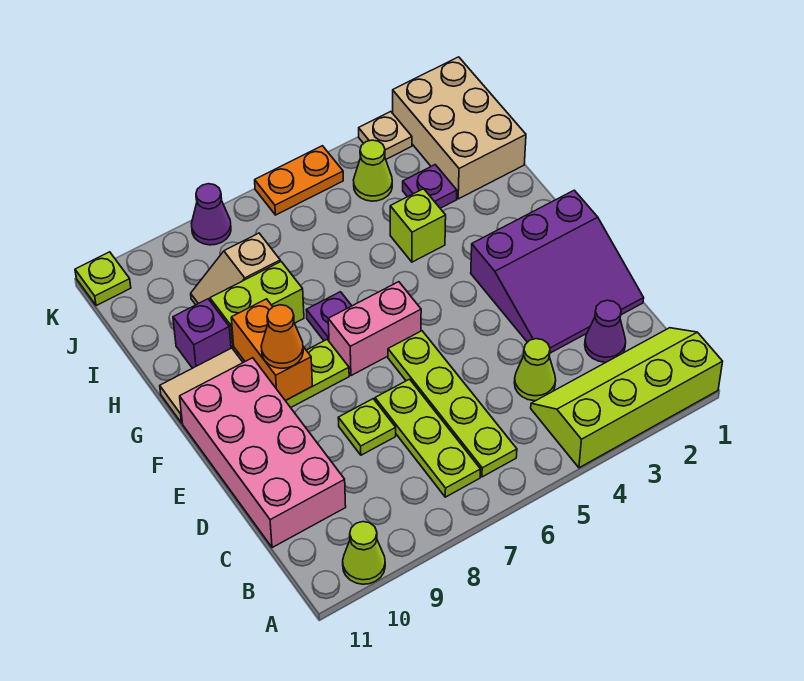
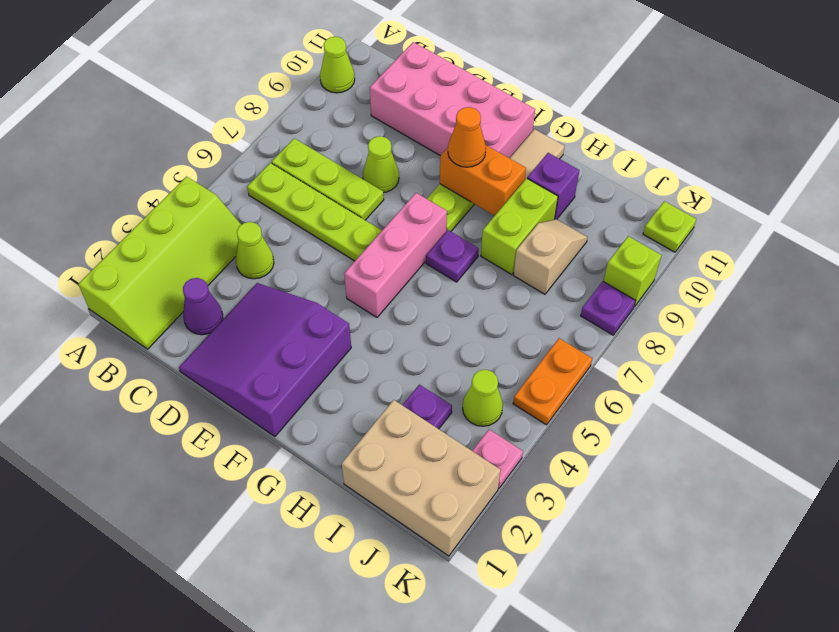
lime 1x1 plate [338,399,396,455] -> lime 1x1 cone [363,136,399,193]
pink 1x2 brick [328,282,421,376] -> pink 1x3 brick [344,193,447,317]
lime 1x1 brick [390,189,446,262] -> lime 1x1 brick moved to [603,236,661,307]
tan 1x1 plate [359,112,412,159] -> pink 1x1 plate [473,429,523,488]
purple 1x1 cone [192,184,231,245] -> purple 1x1 plate [581,282,636,335]

